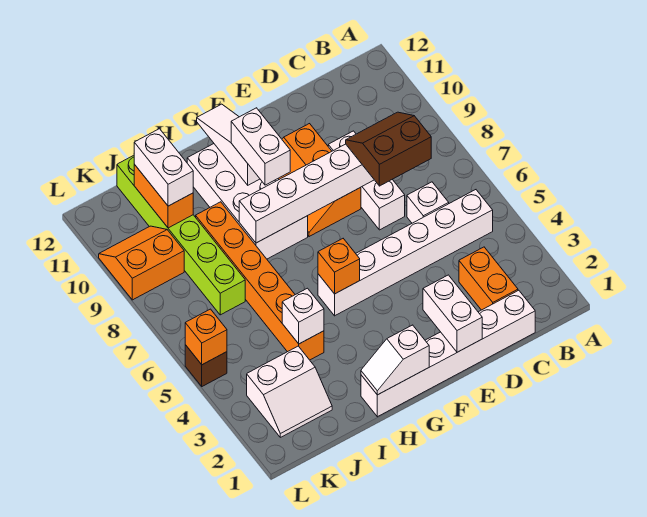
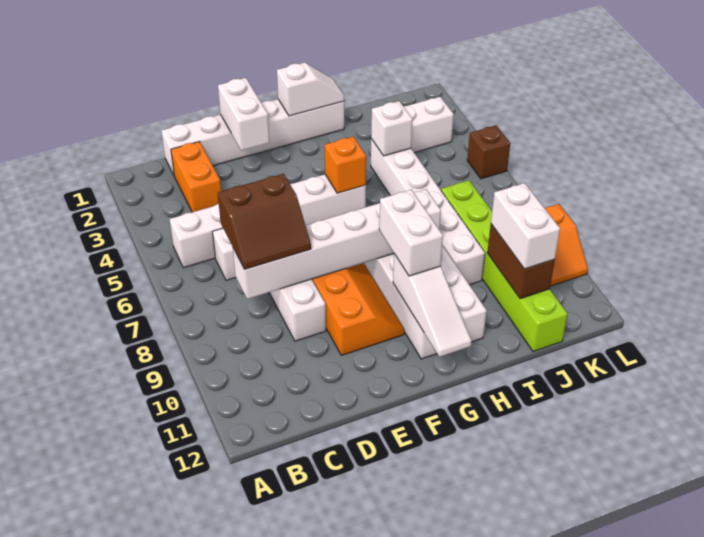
orange 1x6 brick [196,202,324,360] -> white 1x6 brick [371,139,485,285]
orange 1x2 brick [134,164,193,228] -> brown 1x2 brick [487,224,555,299]
orange 1x1 brick [185,309,227,365] -> none

